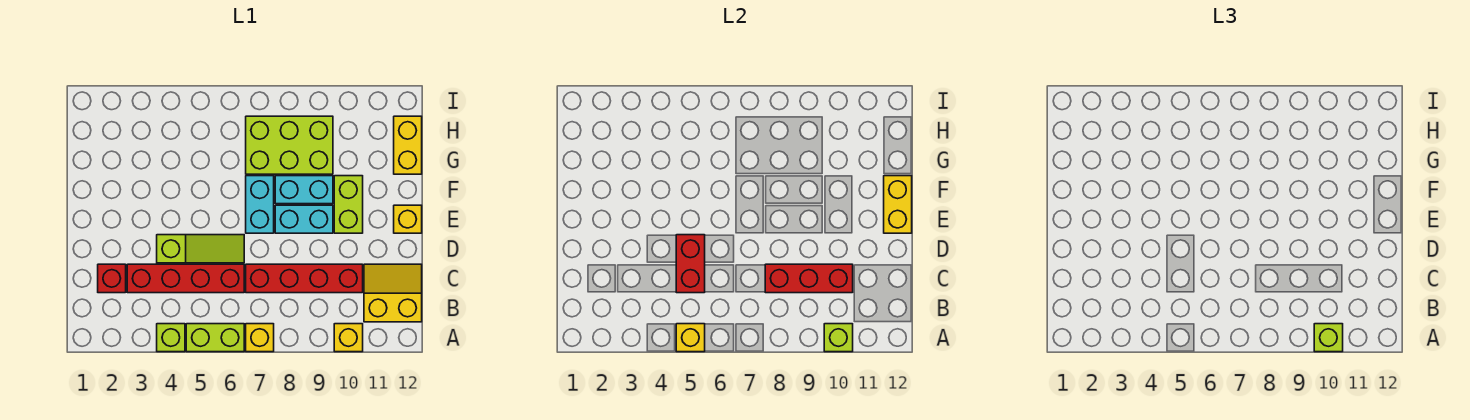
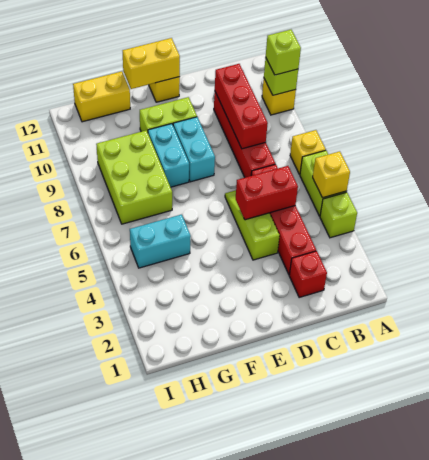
yellow 2x2 slope [364,264,422,322] -> none
cyan 1x2 brick [246,176,274,233] -> cyan 1x2 brick moved to [130,215,191,268]

